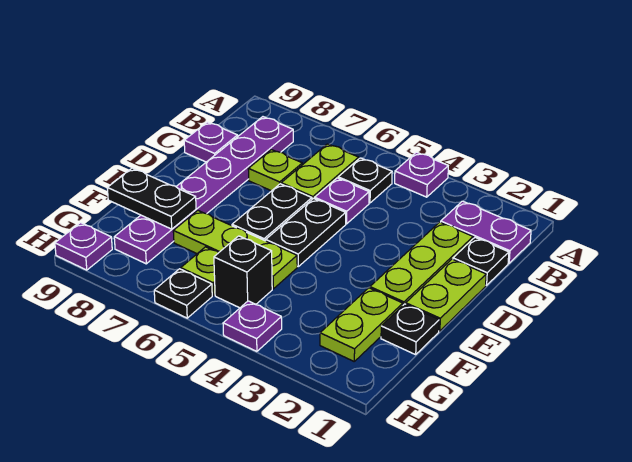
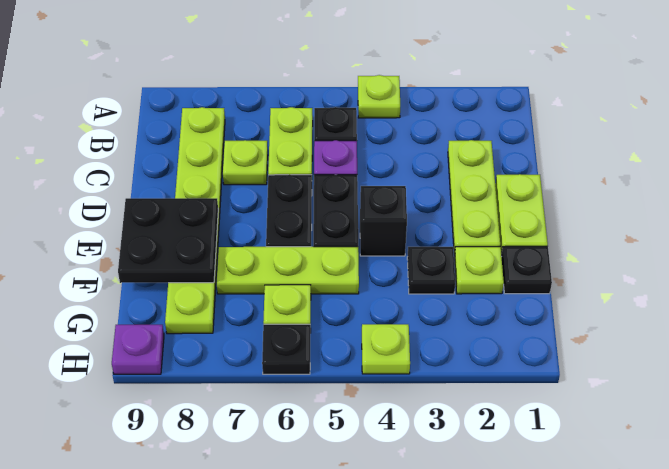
purple 1x1 plate [395,152,448,197] -> lime 1x1 plate [358,75,400,118]
purple 1x2 plate [441,201,531,263] -> none
purple 1x6 plate [114,117,293,264] -> lime 1x6 plate [165,107,225,334]
black 1x1 plate [453,237,509,285] -> black 1x1 plate moved to [407,247,455,294]
purple 1x1 plate [184,122,238,162] -> none
lime 1x2 plate [320,288,403,361] -> lime 1x1 plate [454,247,504,294]
black 1x2 plate [107,168,196,229] -> black 2x2 plate [118,198,218,283]
black 1x1 brick [214,236,272,308] -> black 1x1 brick moved to [360,186,407,256]
purple 1x1 plate [223,301,282,351] -> lime 1x1 plate [362,324,410,374]

